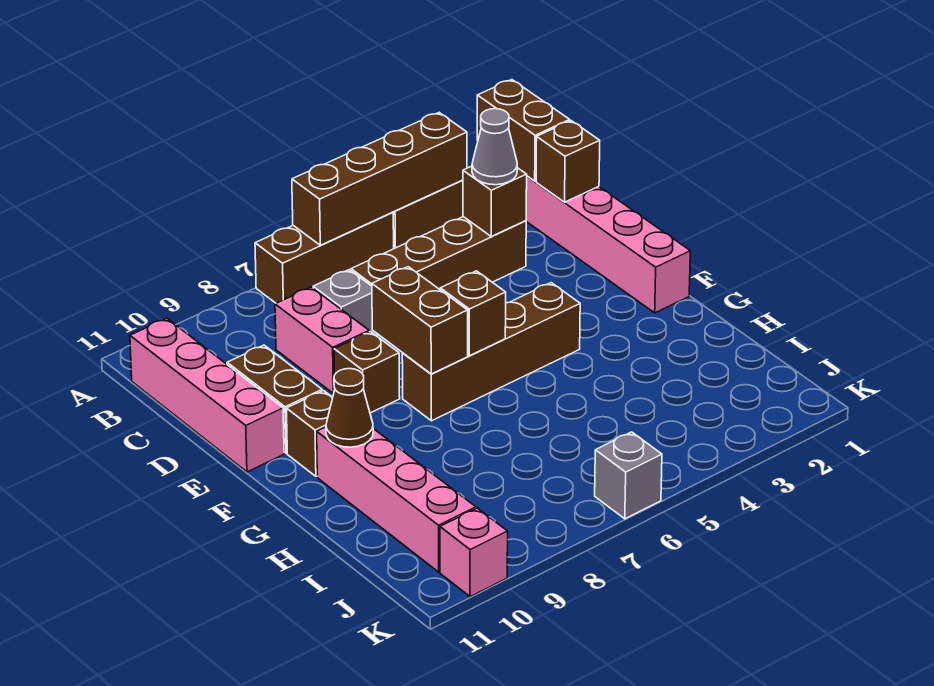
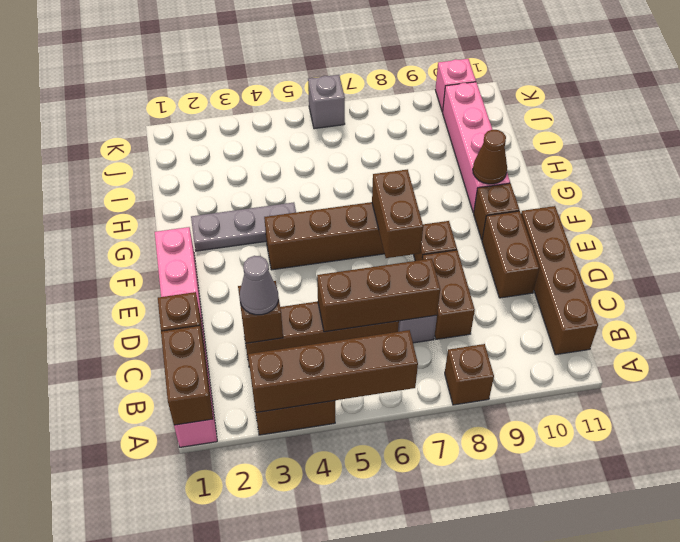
brown 1x3 brick [255,212,394,303] -> brown 1x3 brick moved to [317,259,440,332]
pink 1x4 brick [130,318,284,472] -> brown 1x4 brick [521,206,598,355]
pink 1x2 brick [275,287,369,393] -> brown 1x2 brick [422,250,475,339]
brown 1x1 brick [440,271,506,356] -> brown 1x1 brick moved to [445,344,494,405]
none -> grey 1x3 plate [191,202,296,251]

